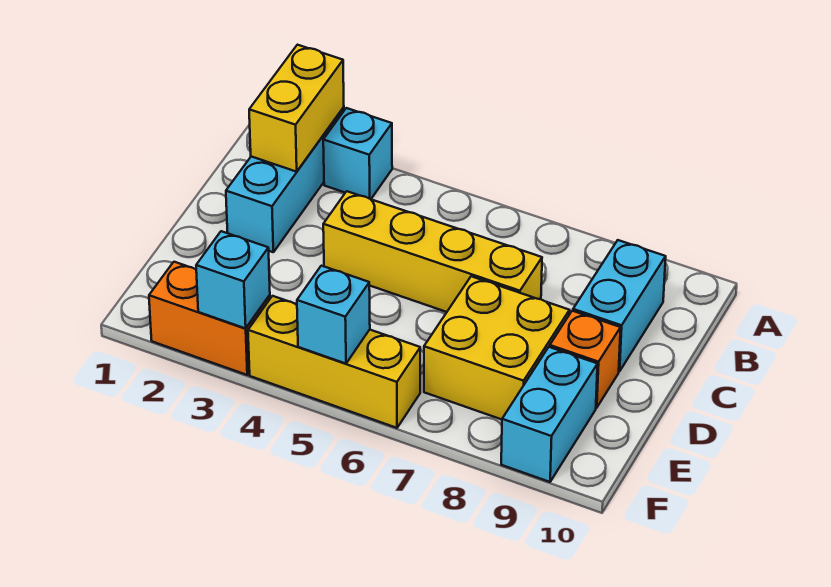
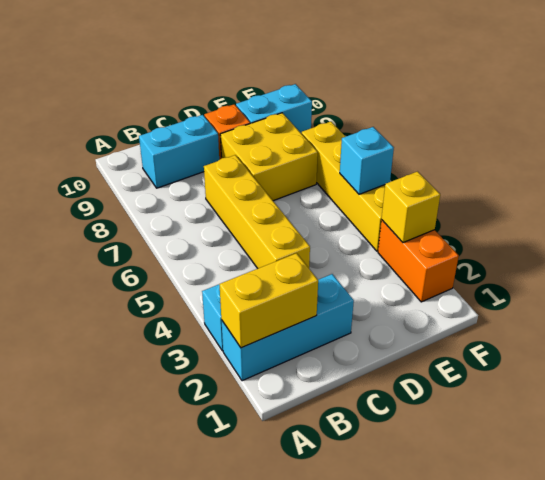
cyan 1x1 brick [196,231,270,328] -> yellow 1x1 brick [382,172,440,243]
yellow 1x3 brick [248,296,420,428] -> yellow 1x4 brick [301,122,385,251]

